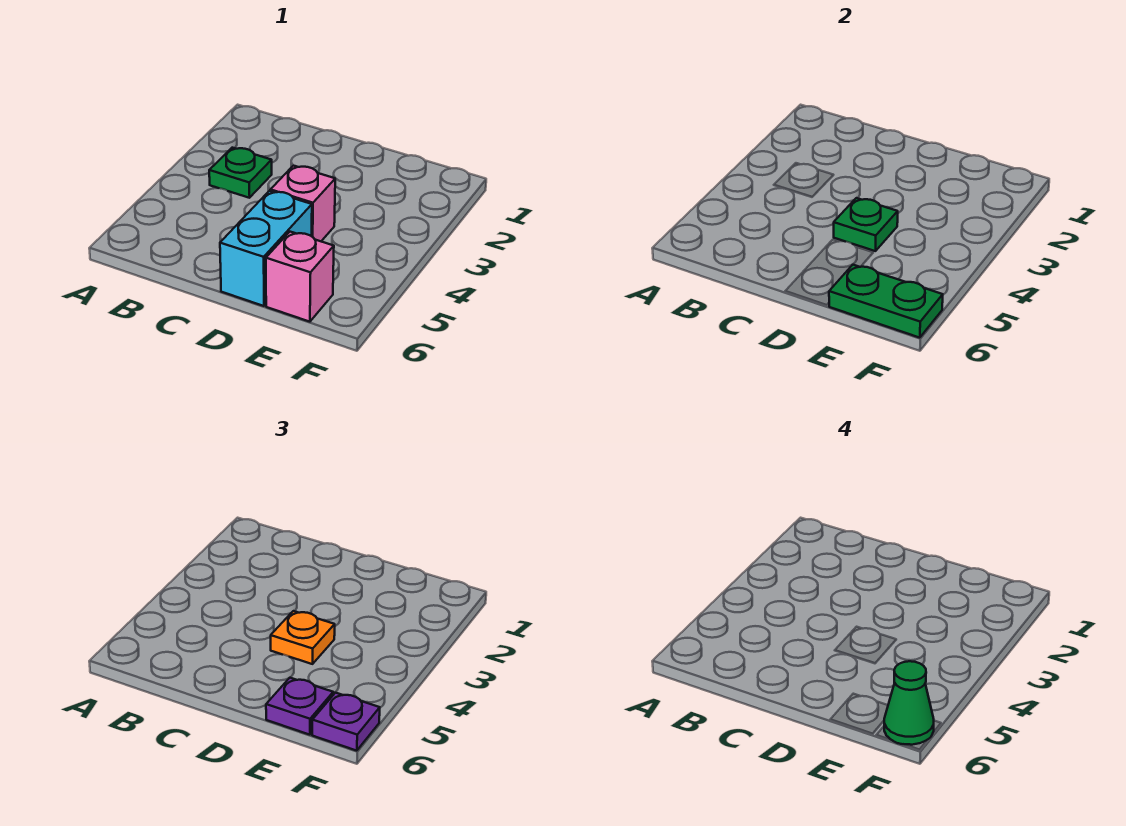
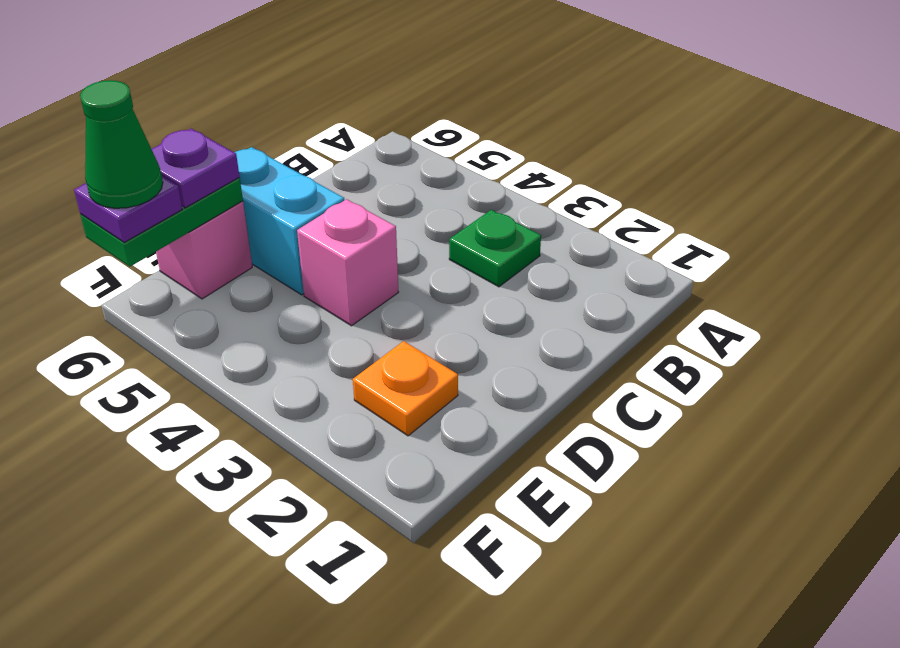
green 1x1 plate [834,198,898,251] -> none
orange 1x1 plate [271,611,335,664] -> orange 1x1 plate moved to [353,341,458,436]

